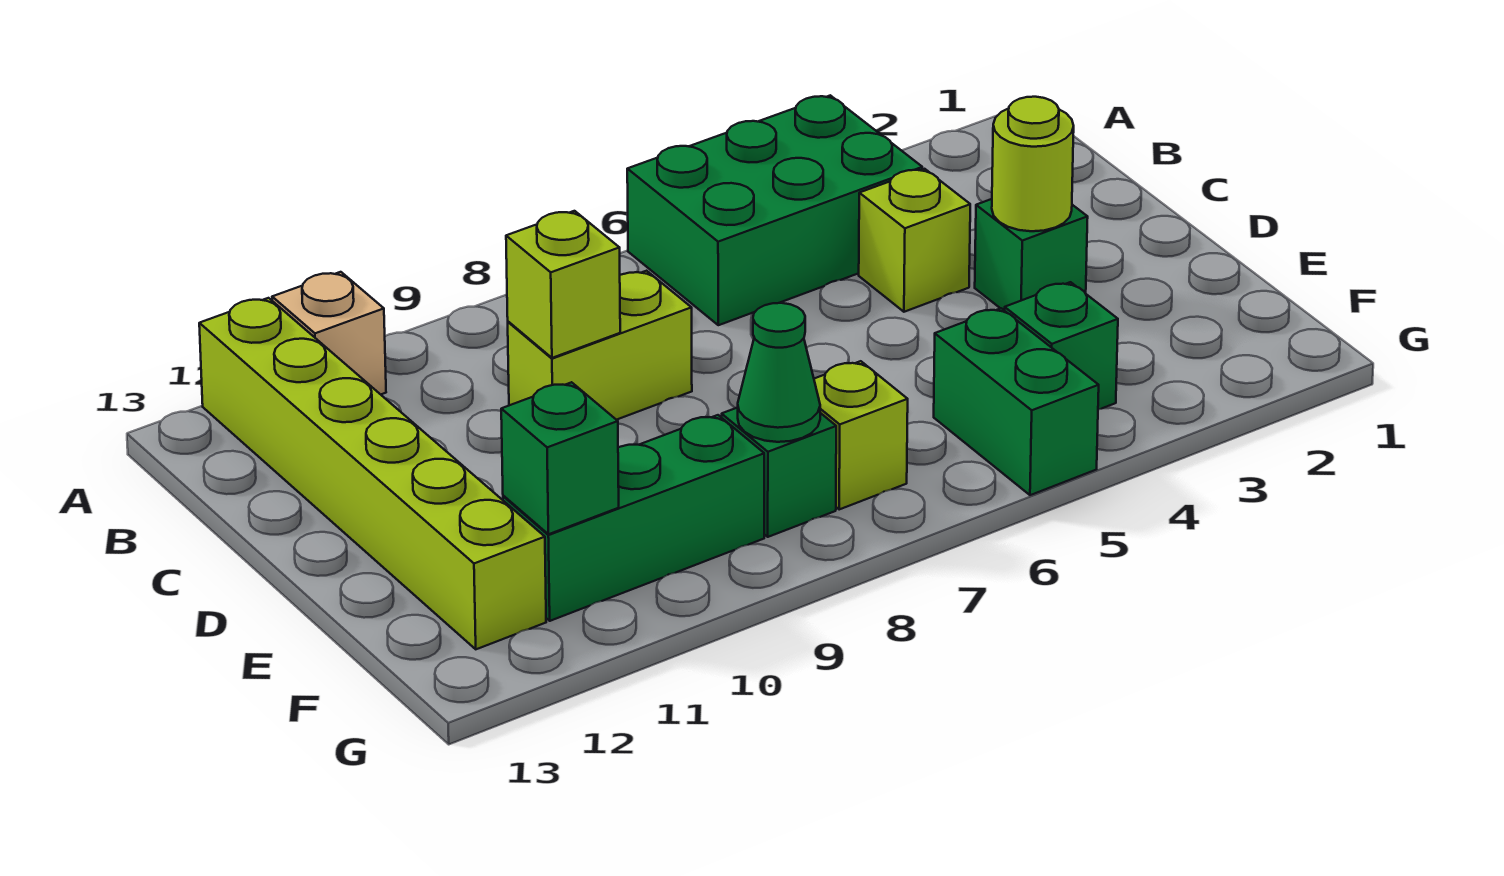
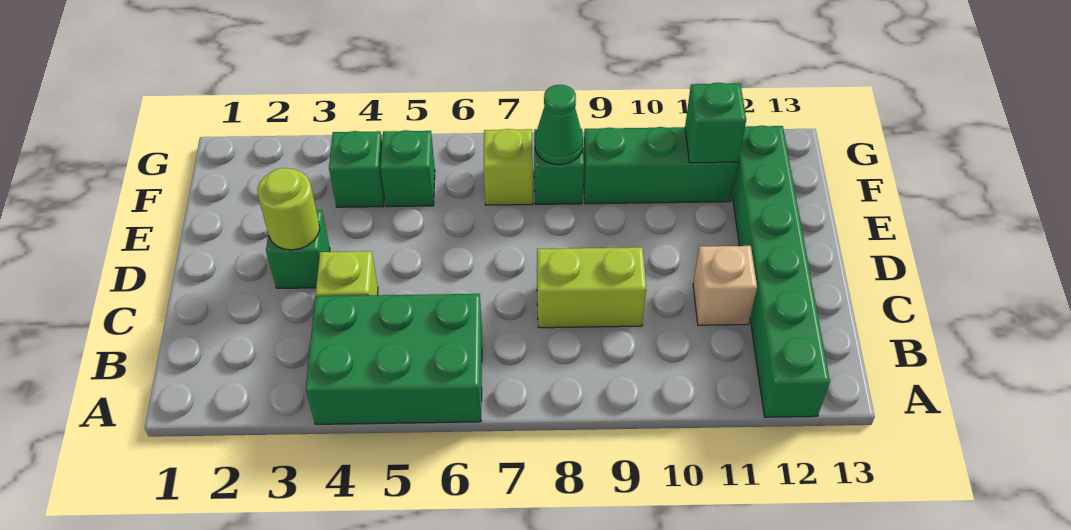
tan 1x1 brick [272,272,386,394] -> tan 1x1 brick moved to [693,246,757,325]
lime 1x6 brick [199,298,546,649] -> green 1x6 brick [732,126,830,417]
lime 1x1 brick [506,211,620,358] -> none
green 1x2 brick [934,308,1099,495] -> green 1x1 brick [380,130,435,207]

